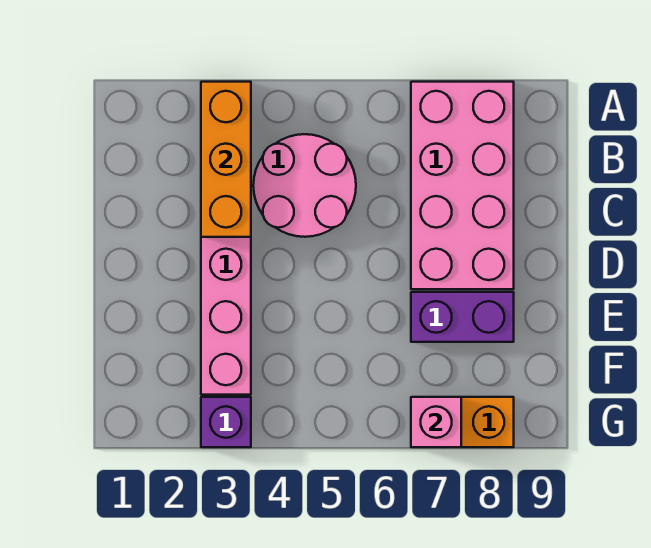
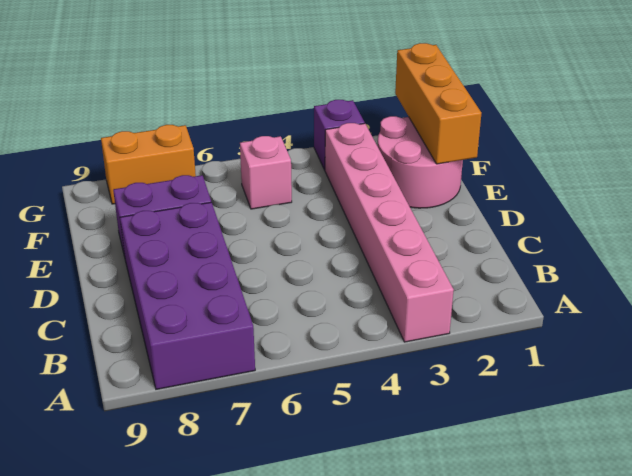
orange 1x3 brick [201,82,251,237] -> orange 1x3 brick moved to [395,43,481,164]
pink 2x4 brick [411,82,514,289] -> purple 2x4 brick [120,202,255,389]
pink 2x2 round brick [253,134,356,237] -> pink 2x2 round brick moved to [378,116,463,208]
pink 1x1 brick [411,397,461,447] -> pink 1x1 brick moved to [240,136,292,209]

